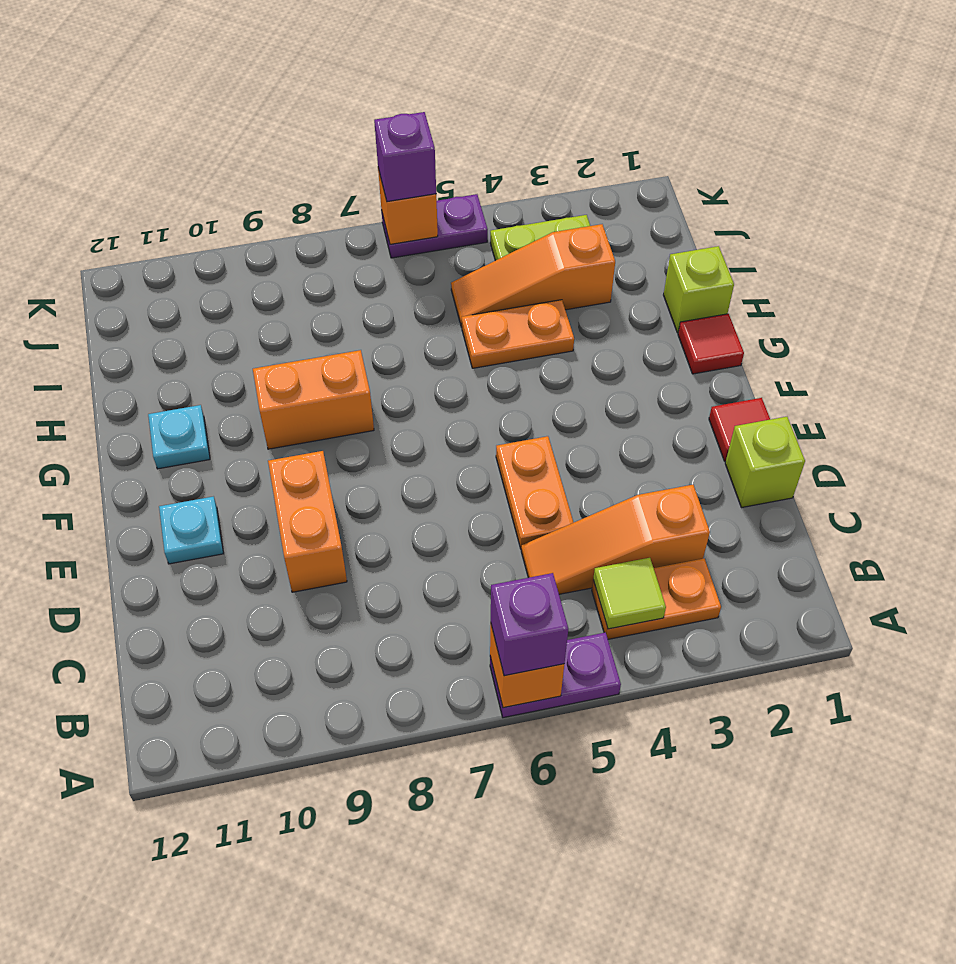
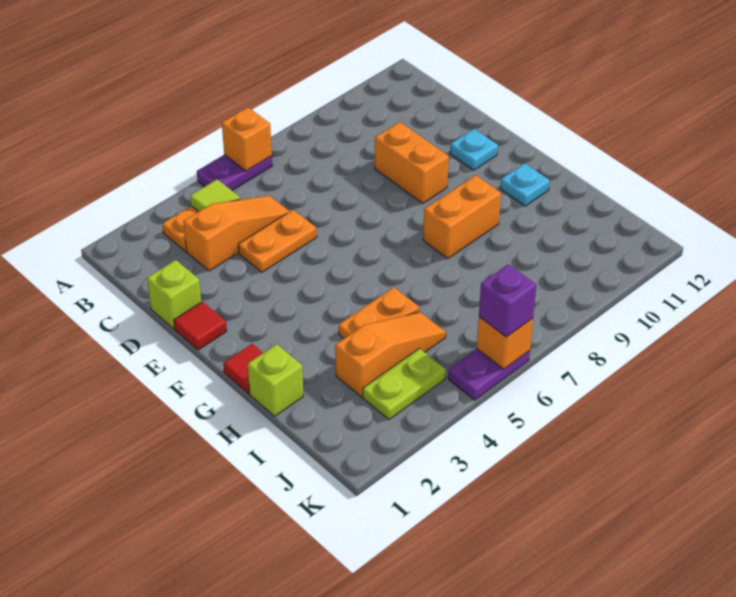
purple 1x1 brick [491,573,568,676] -> none
orange 1x2 plate [496,436,574,548] -> orange 1x2 plate turned to [238,210,317,272]

